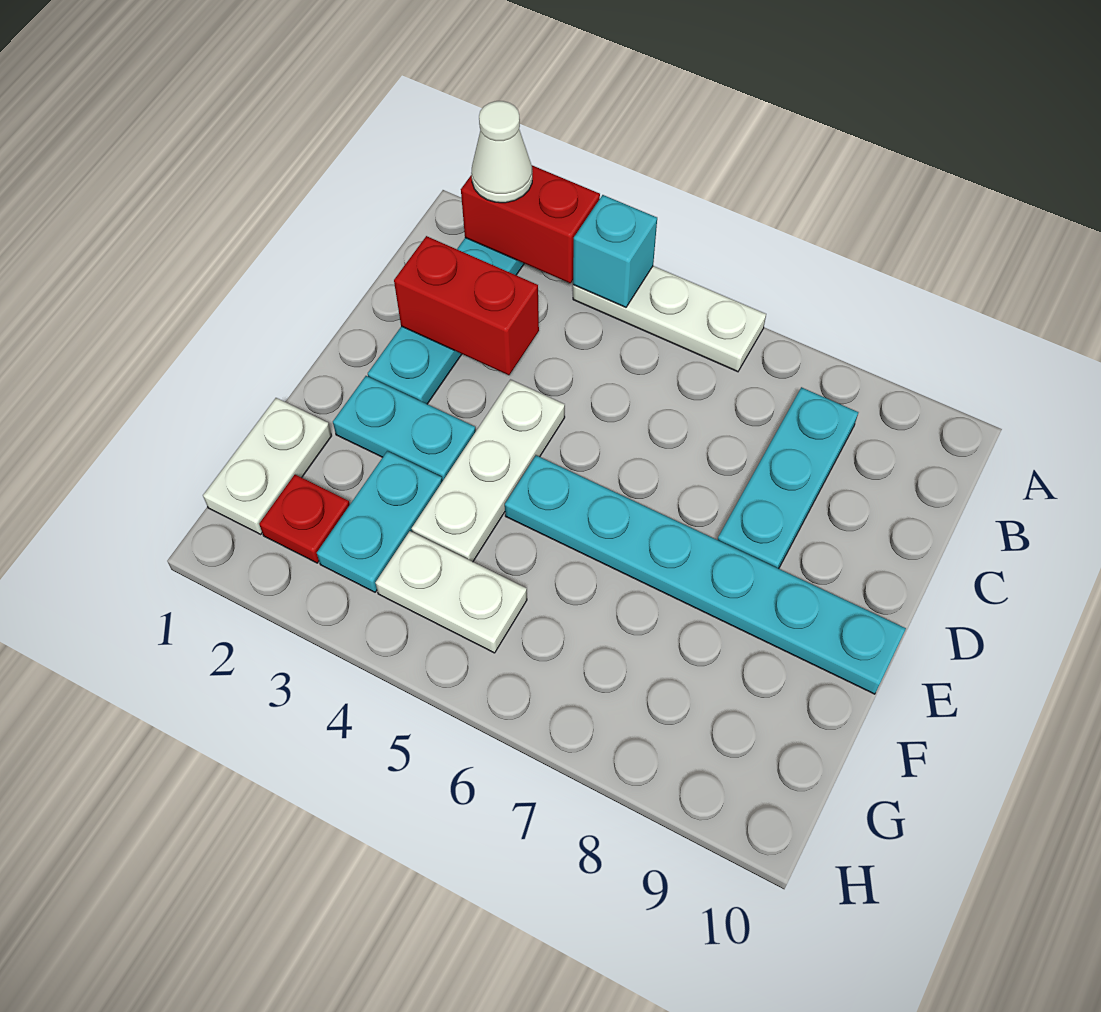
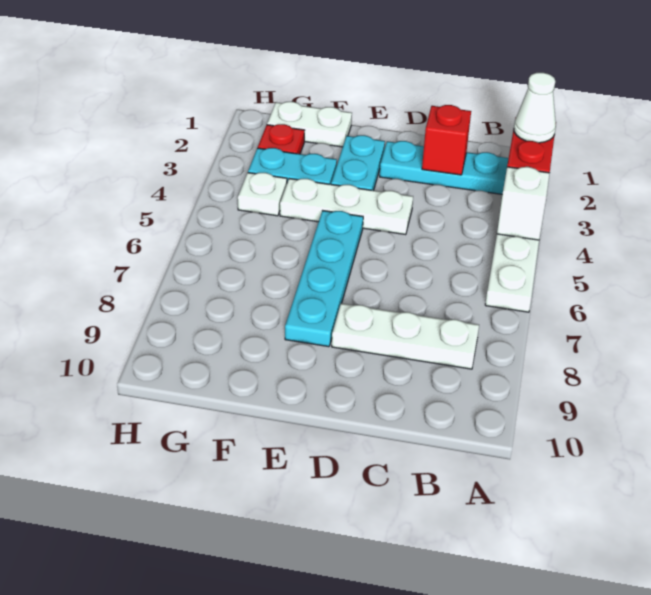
cyan 1x1 brick [573,195,657,307] -> white 1x1 brick [497,167,550,240]
cyan 1x3 plate [718,387,858,569] -> white 1x3 plate [332,303,479,369]
red 1x2 brick [394,236,539,375] -> red 1x1 brick [422,105,471,175]
cyan 1x6 plate [505,455,906,694] -> cyan 1x4 plate [285,211,363,347]
white 1x2 plate [375,531,527,653] -> white 1x1 plate [238,173,287,216]

